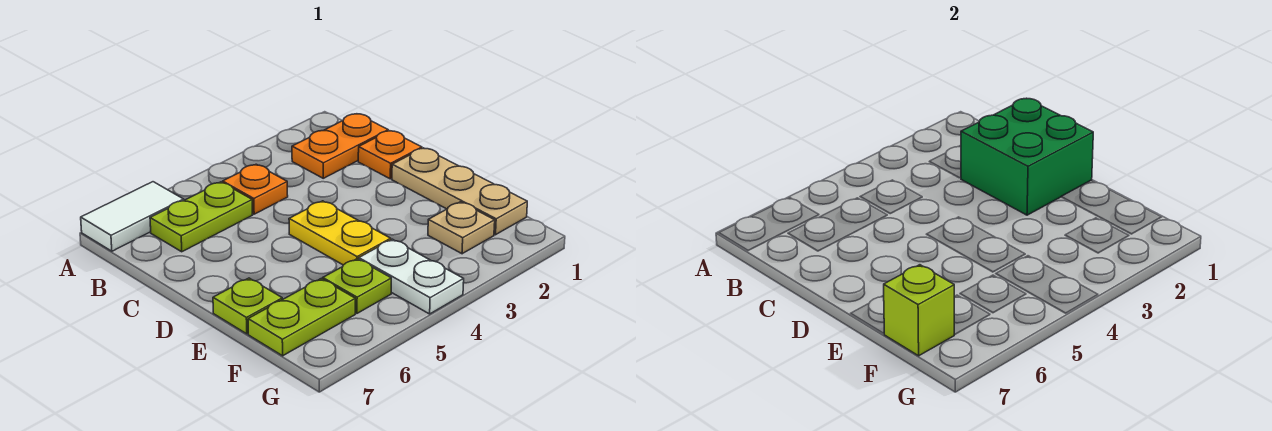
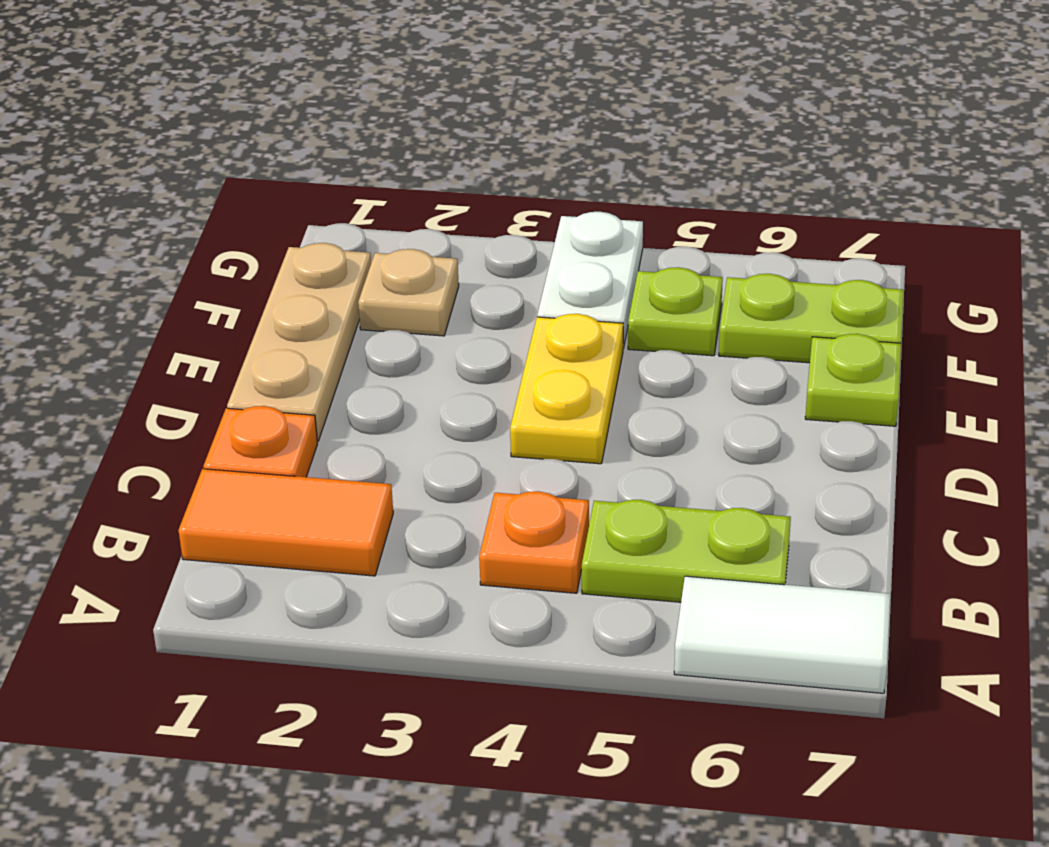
orange 1x2 plate [292,114,388,178] -> orange 1x2 tile [178,469,393,576]
green 2x2 brick [961,98,1093,215] -> none
lime 1x1 brick [884,265,954,356] -> none

